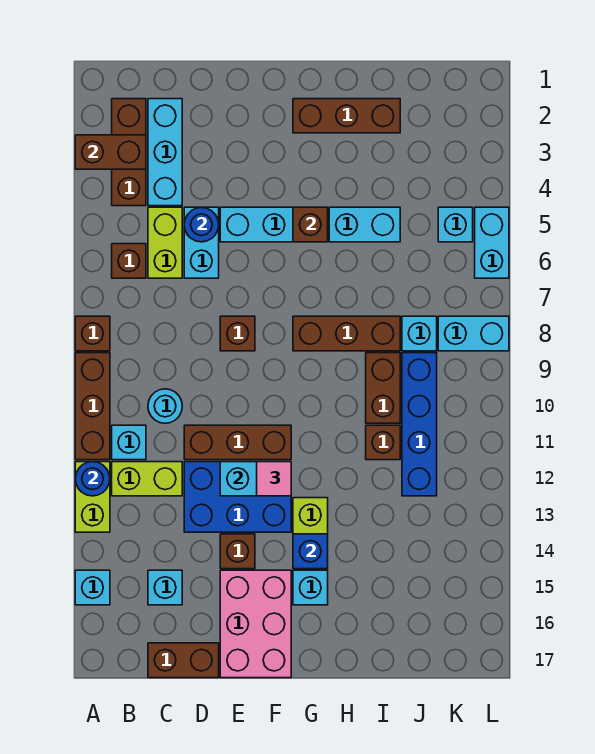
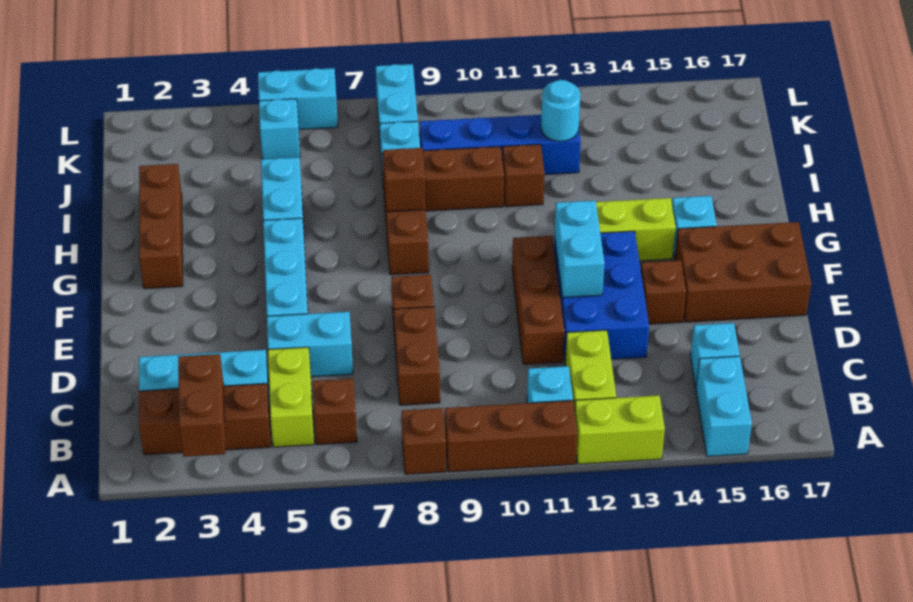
blue 1x1 round brick [75,462,110,496] -> none
cyan 1x1 brick [75,570,110,605] -> cyan 1x2 brick [696,356,752,456]
lime 1x2 brick [148,207,182,278] -> lime 1x2 brick turned to [268,347,314,447]
cyan 1x1 round brick [148,389,182,423] -> cyan 1x1 round brick moved to [541,80,581,141]
brown 1x2 brick [148,643,219,678] -> brown 1x2 brick moved to [394,307,440,405]
blue 1x1 round brick [184,207,219,242] -> none
pink 2x3 brick [220,570,291,678] -> brown 2x3 brick [675,222,811,322]
pink 1x1 tile [257,462,291,496] -> none
brown 1x1 brick [293,207,328,242] -> brown 1x1 brick moved to [383,148,426,212]
blue 1x1 brick [293,534,328,569] -> none

